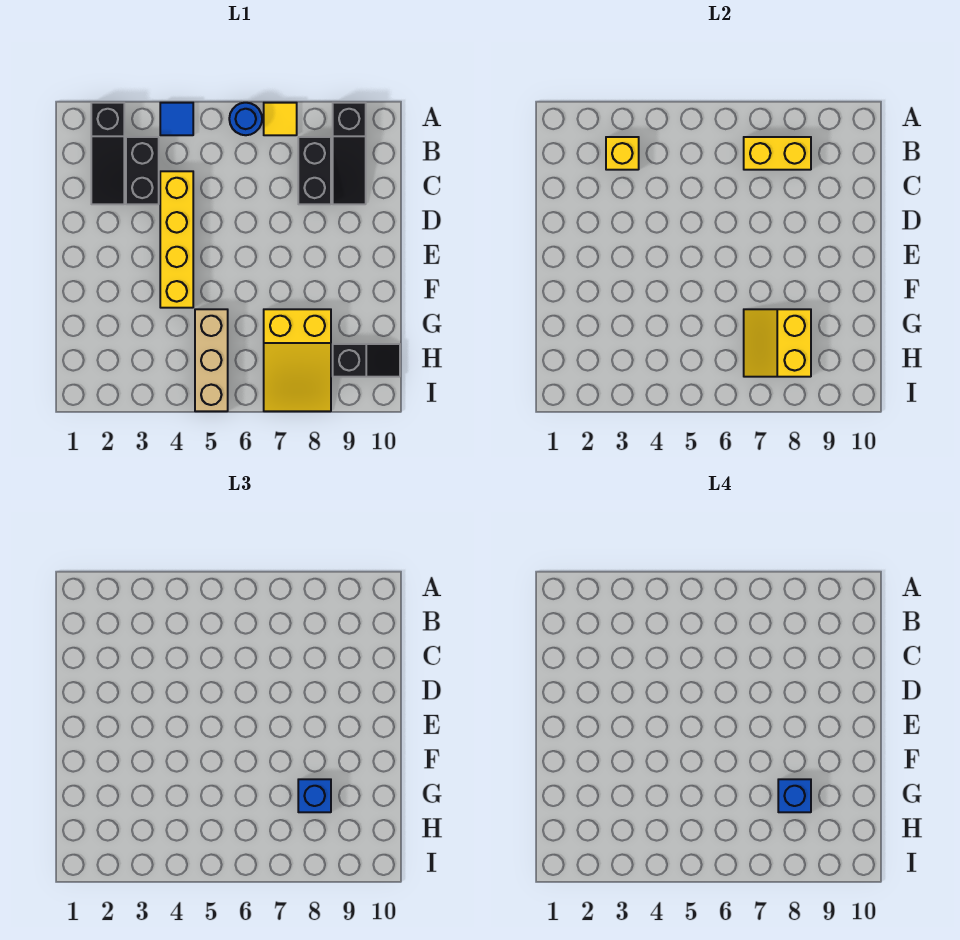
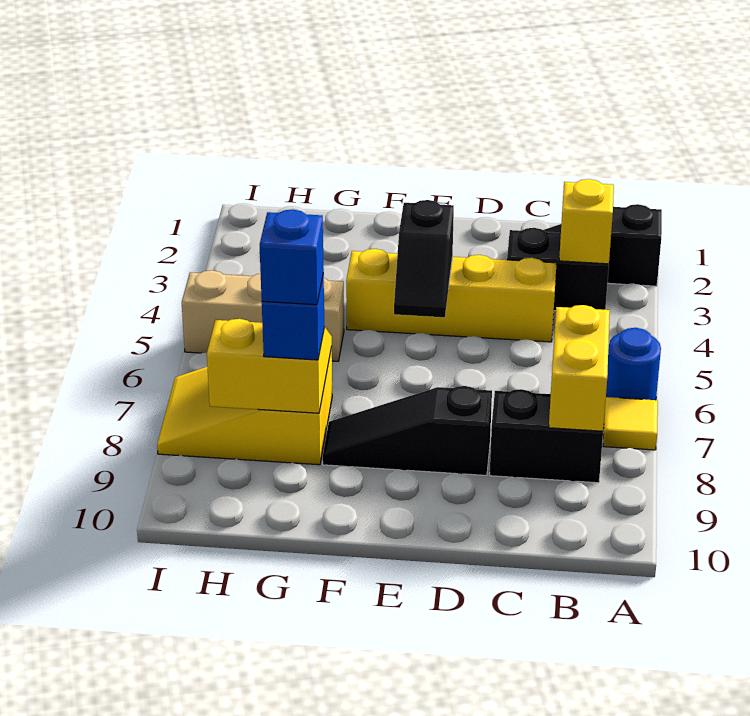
blue 1x1 tile [160,103,193,135] -> none
black 1x3 slope [333,103,366,204] -> black 1x3 slope moved to [323,386,492,476]
black 1x2 slope [333,344,400,377] -> black 1x2 slope moved to [394,200,454,317]

